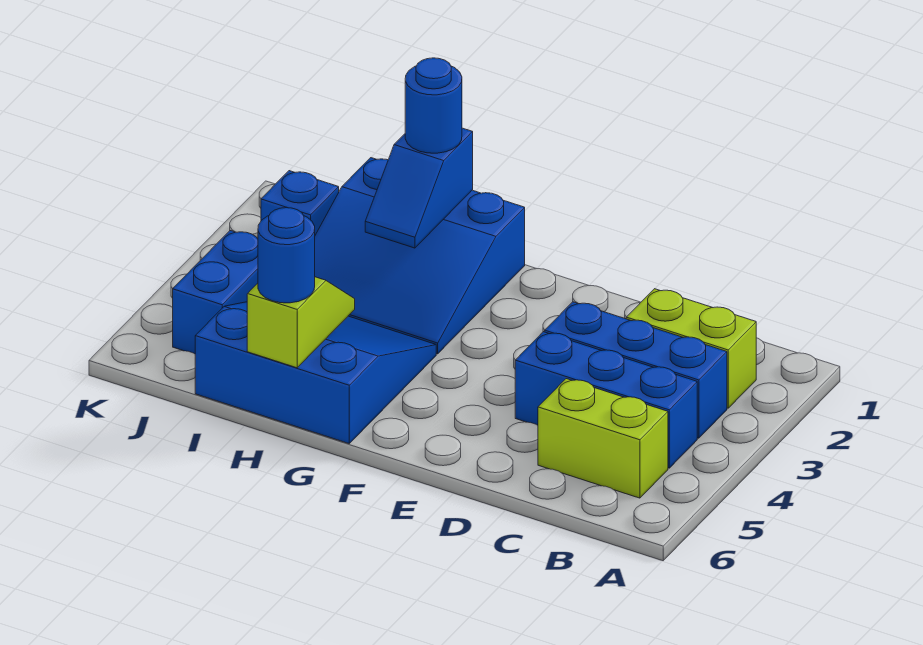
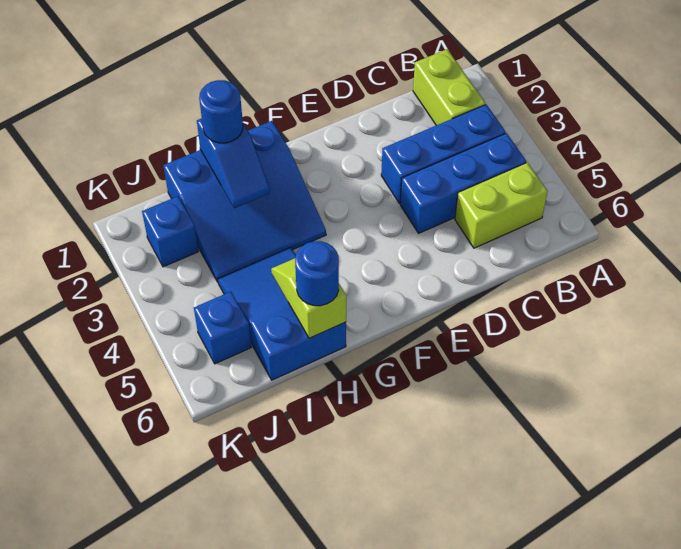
lime 1x2 brick [626,289,756,408] -> lime 1x2 brick turned to [413,49,485,125]
blue 3x3 slope [195,302,436,443] -> blue 2x3 slope [218,248,346,380]
blue 1x2 brick [173,231,258,354] -> blue 1x1 brick [194,292,251,364]

